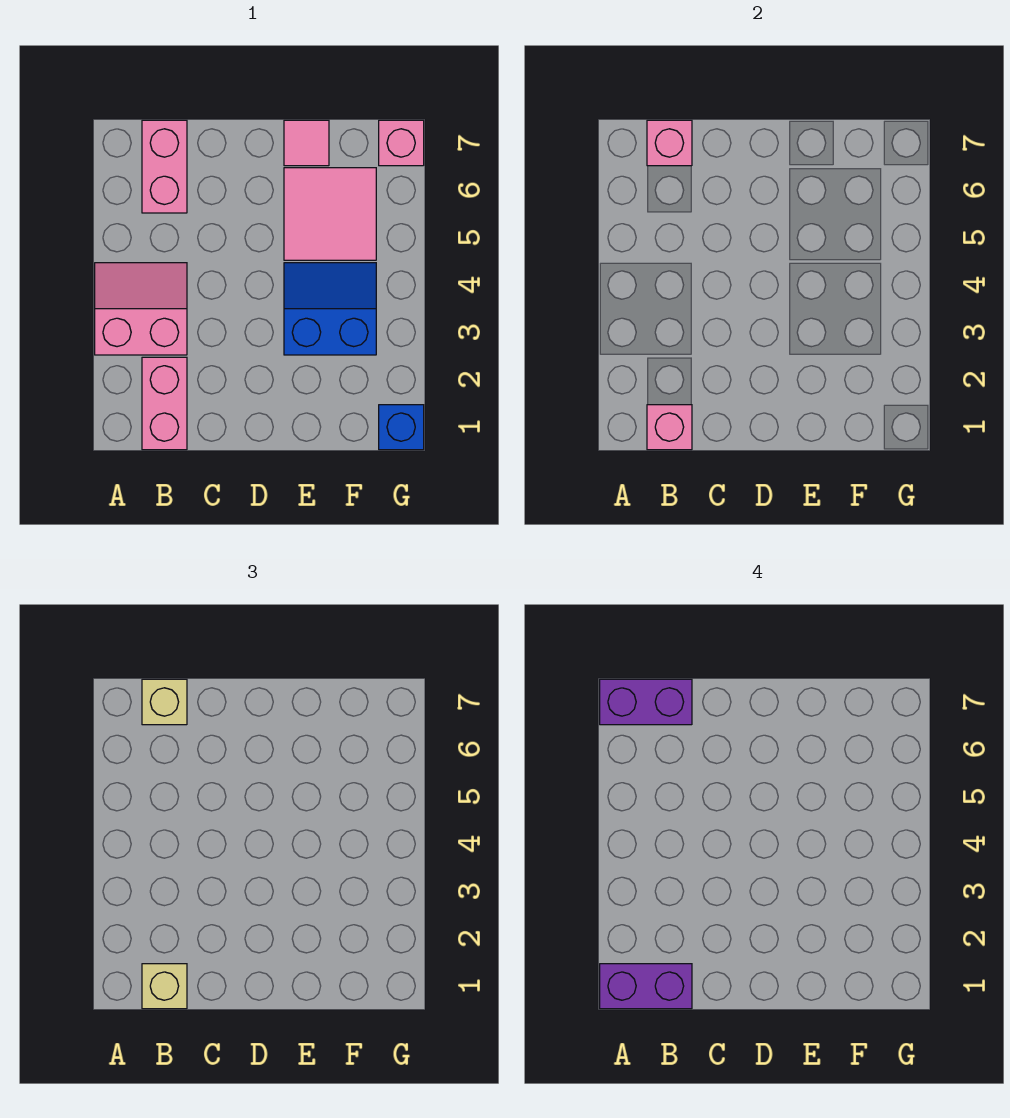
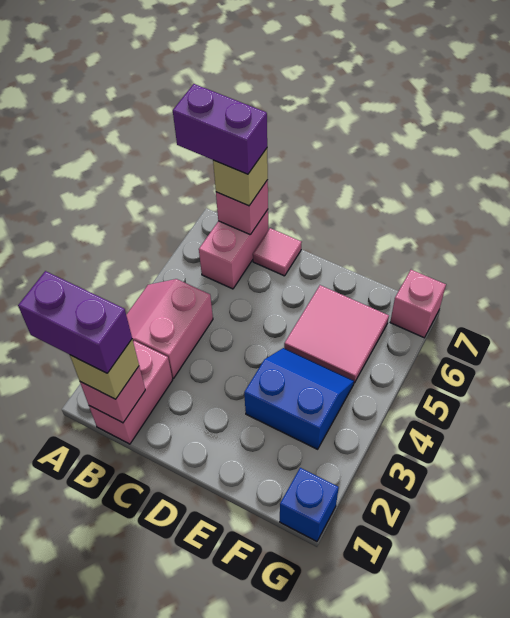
pink 2x2 slope [95,263,187,355] -> pink 2x2 slope turned to [126,279,213,378]
pink 1x1 tile [284,120,329,166] -> pink 1x1 tile moved to [253,228,302,276]

